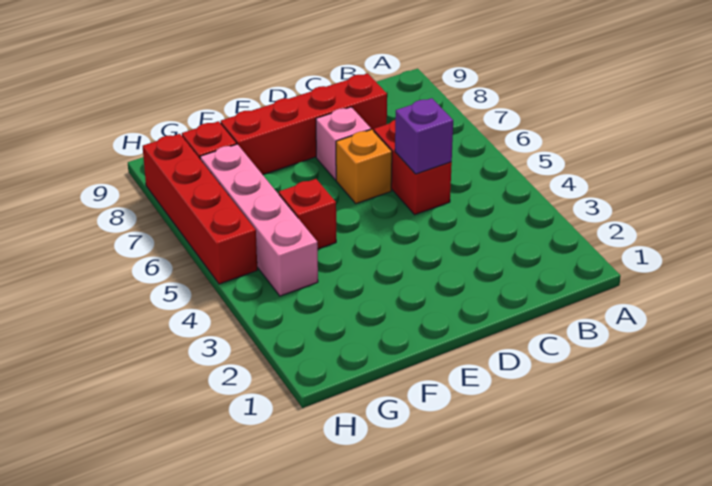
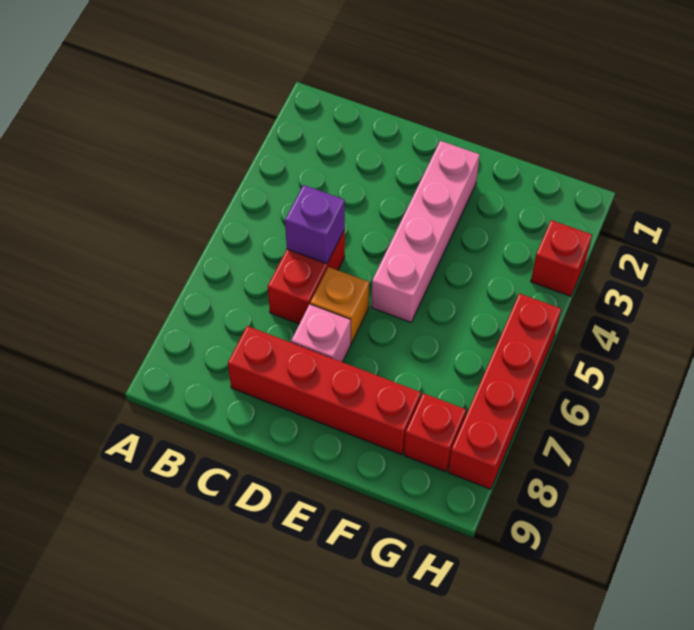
red 1x1 brick [279,179,336,249] -> red 1x1 brick moved to [531,220,592,296]
pink 1x4 brick [200,144,318,296] -> pink 1x4 brick moved to [371,141,480,322]

